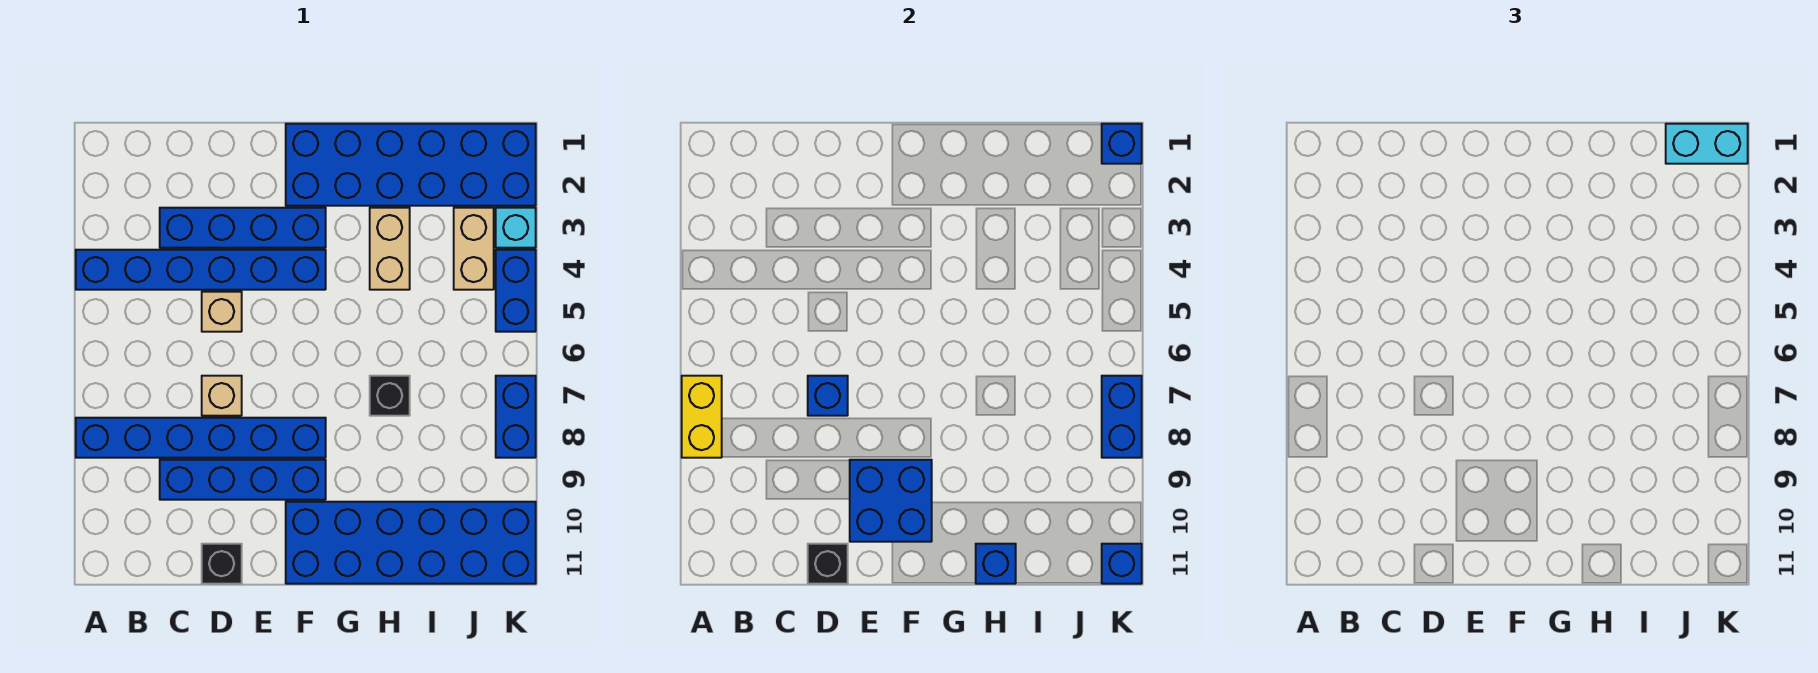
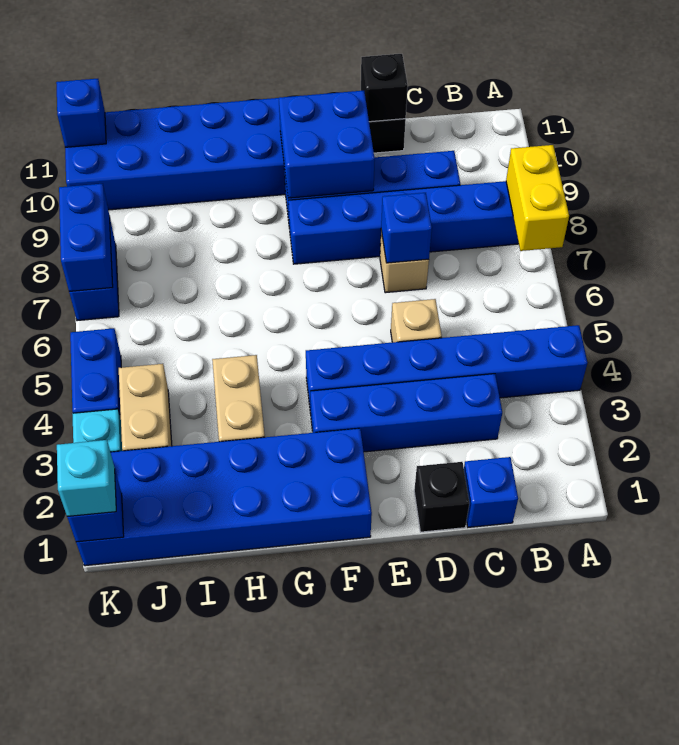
black 1x1 brick [370,376,410,416] -> black 1x1 brick moved to [414,462,469,532]
blue 1x1 brick [976,544,1016,584] -> blue 1x1 brick moved to [464,457,518,527]
cyan 1x2 brick [1666,124,1748,164] -> cyan 1x1 brick [57,440,116,516]

